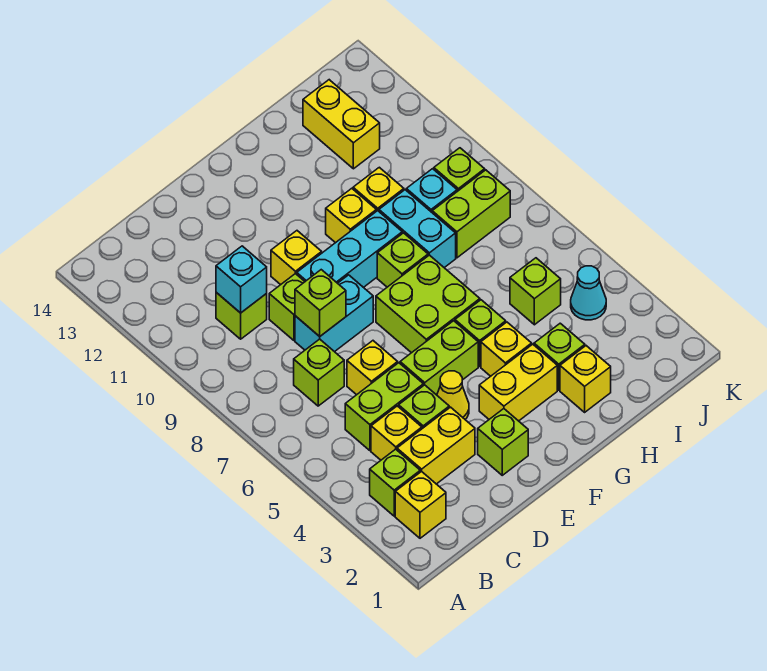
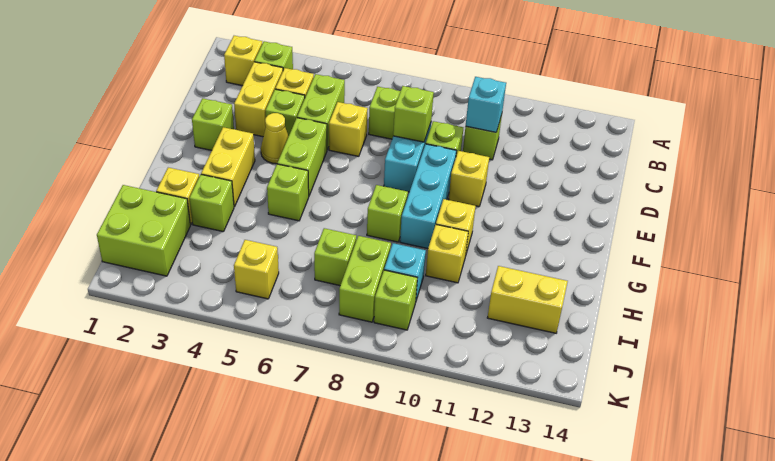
lime 2x2 brick [376,255,480,353] -> lime 2x2 brick moved to [97,185,191,276]
yellow 1x1 brick [481,322,532,376] -> yellow 1x1 brick moved to [234,240,279,299]
cyan 1x2 brick [379,190,456,268] -> none
lime 1x1 brick [510,258,561,325] -> lime 1x1 brick moved to [314,228,356,286]
cyan 1x1 cone [571,266,606,320] -> none

